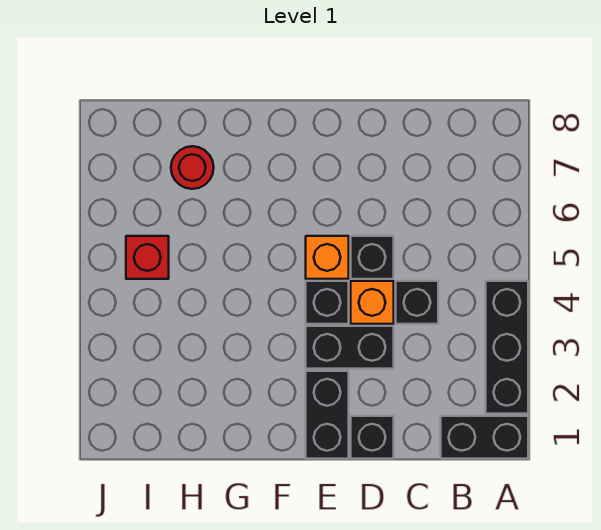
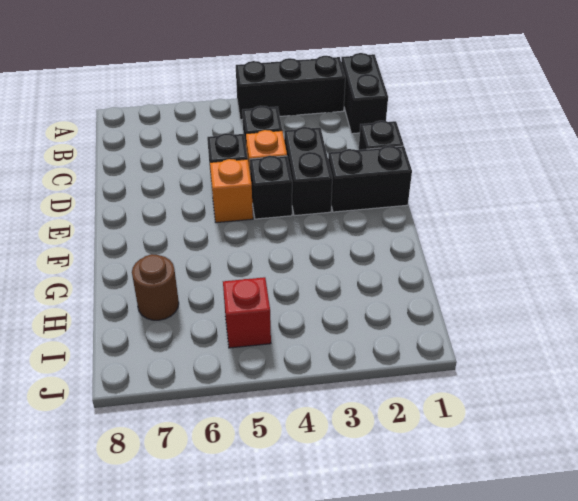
red 1x1 round brick [171,146,214,189] -> brown 1x1 round brick [132,254,179,320]

